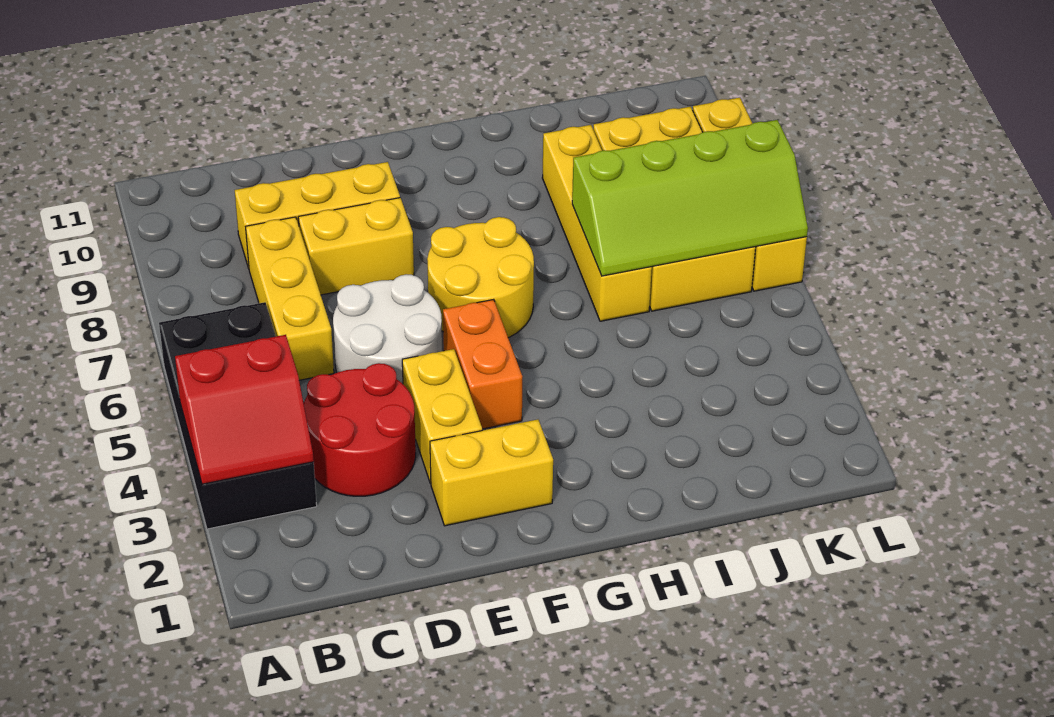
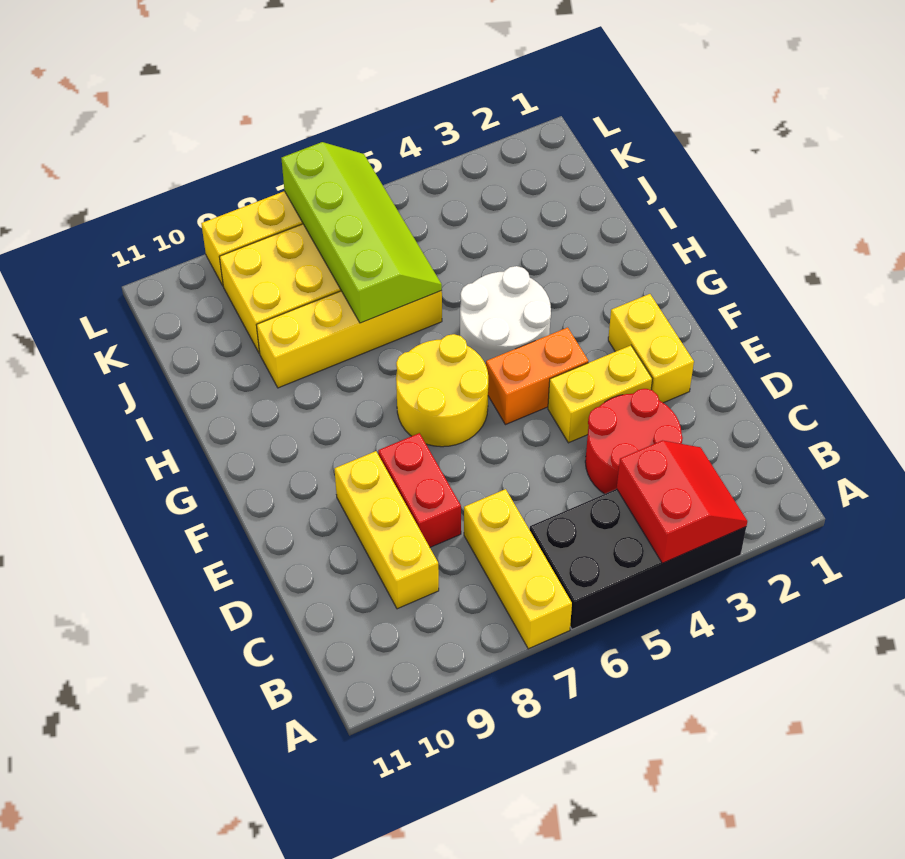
yellow 1x3 brick [246,217,334,380] -> yellow 1x3 brick turned to [464,489,572,649]
white 2x2 round brick [333,274,442,384] -> white 2x2 round brick moved to [460,266,551,365]
yellow 1x2 brick [298,198,414,295] -> red 1x2 brick [378,433,461,547]

